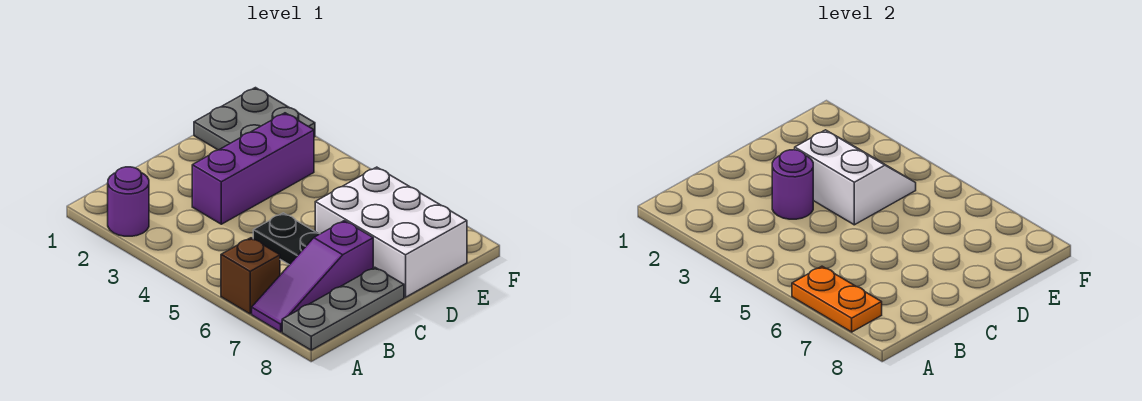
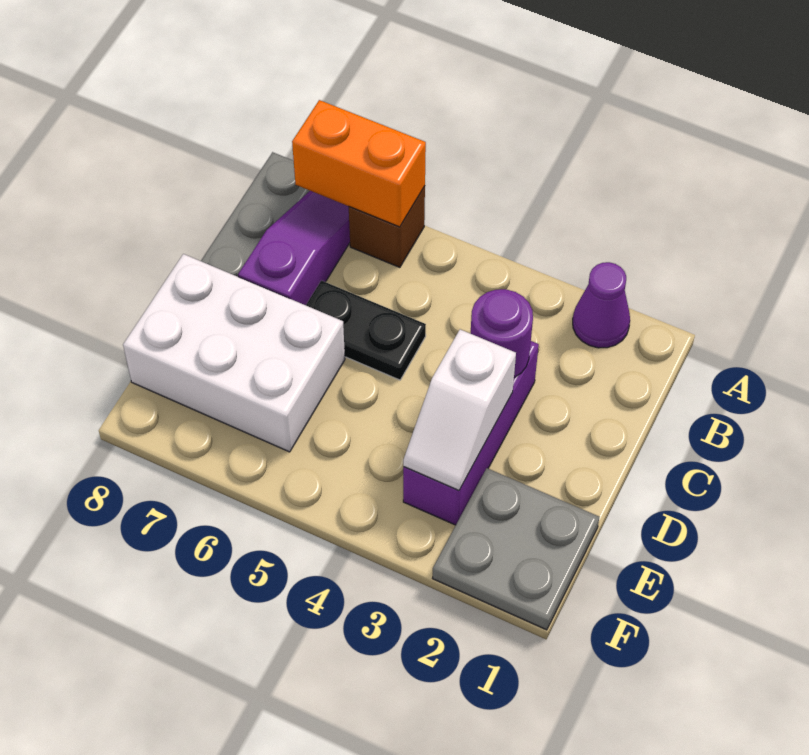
purple 1x1 round brick [108,167,149,236] -> purple 1x1 cone [573,262,630,348]
orange 1x2 plate [792,266,882,332] -> orange 1x2 brick [292,100,426,227]
white 2x2 slope [795,130,916,225] -> white 1x2 slope [403,329,516,491]

